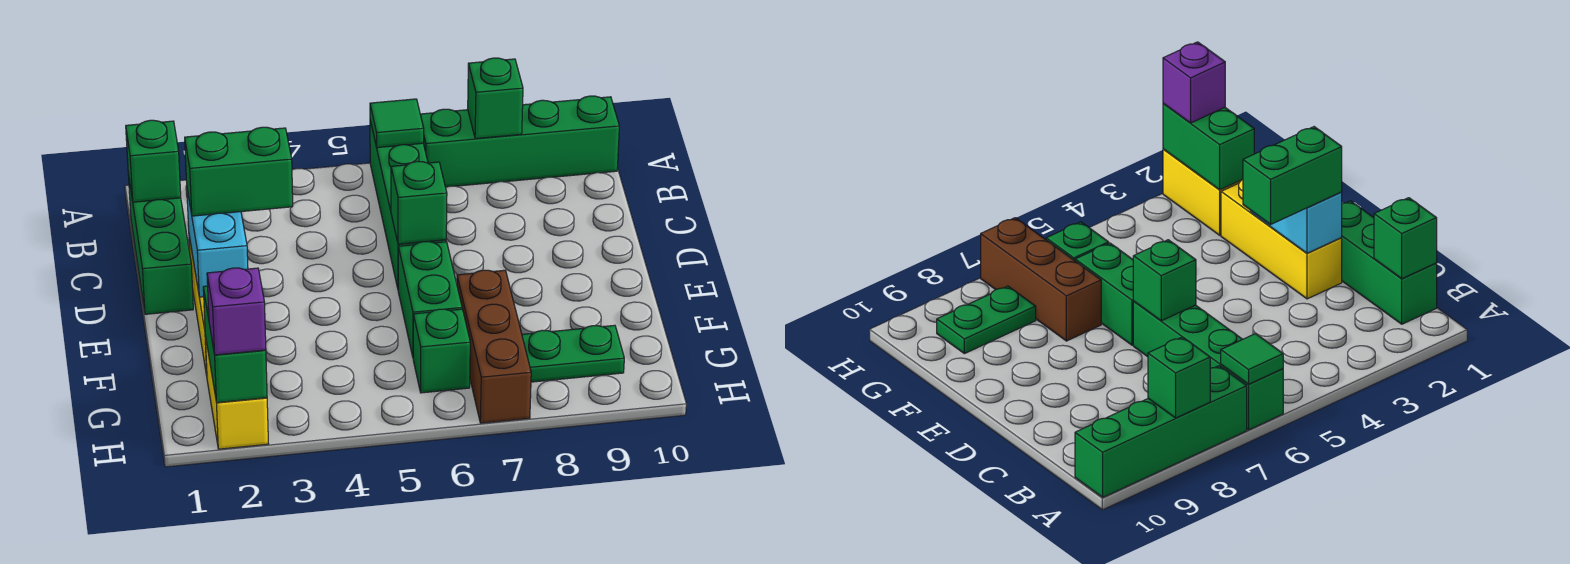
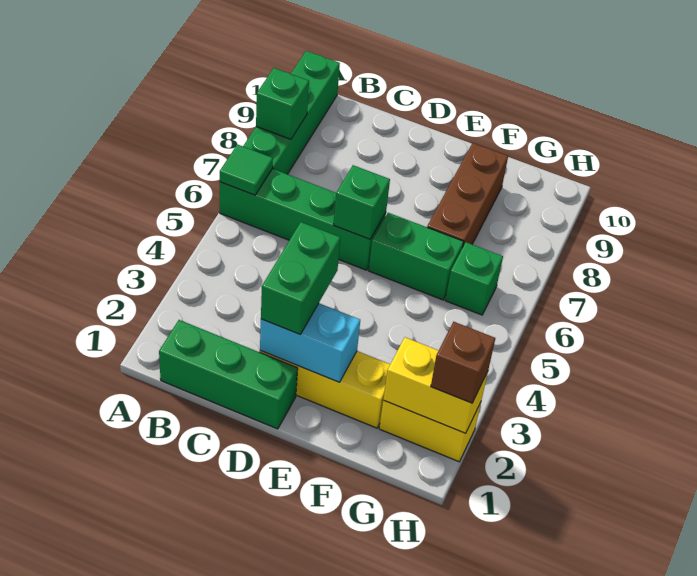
green 1x1 brick [126,120,181,202] -> none
brown 1x3 brick [457,270,531,423] -> brown 1x3 brick turned to [427,143,508,246]
green 1x2 brick [203,286,267,403] -> yellow 1x2 brick [383,337,488,433]
green 1x2 plate [522,325,624,382] -> none
purple 1x1 brick [207,268,266,355] -> brown 1x1 brick [431,322,495,403]

